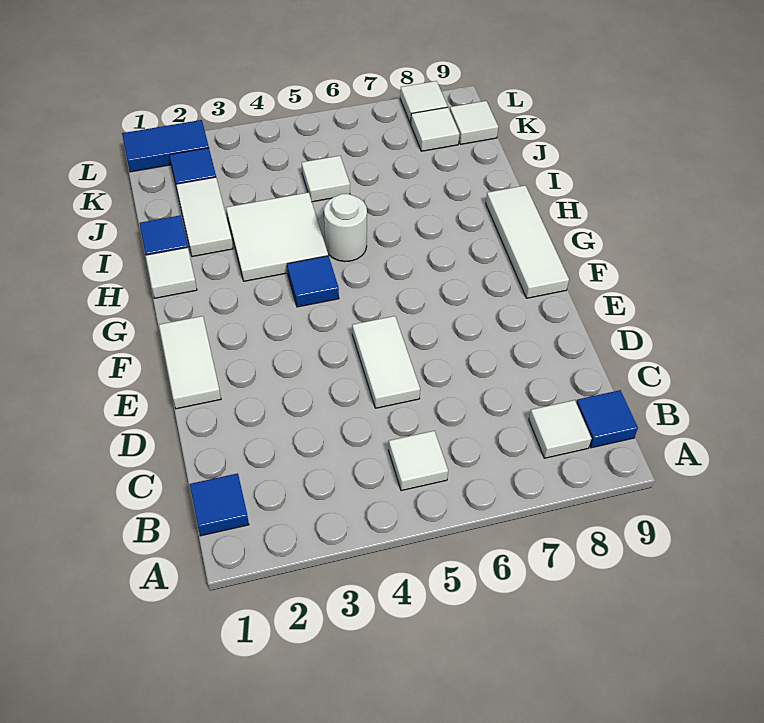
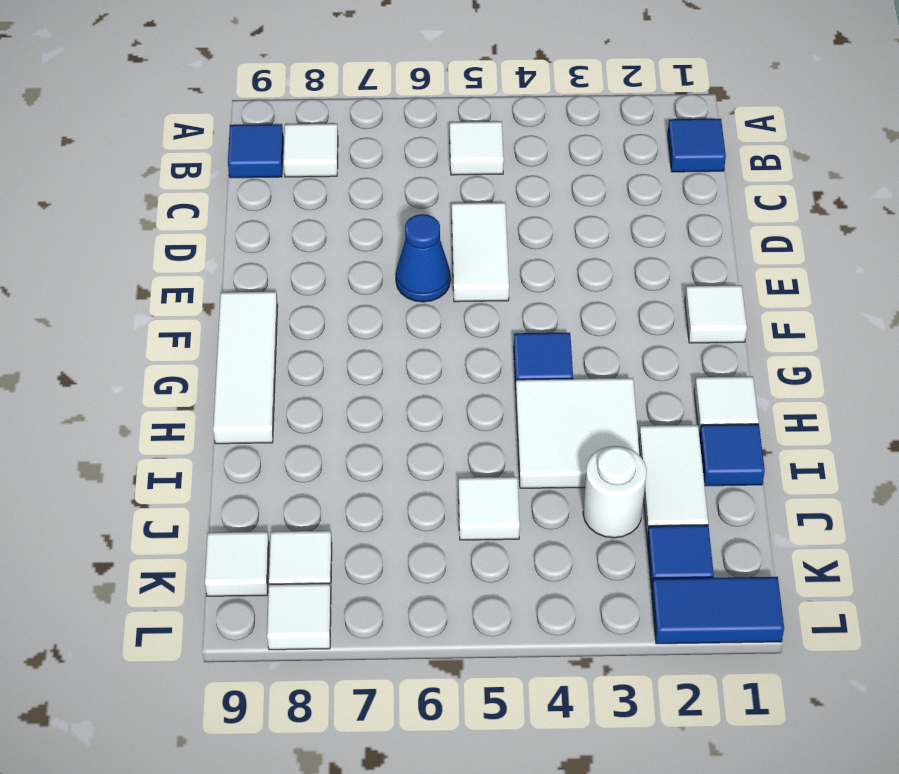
white 1x2 tile [159,316,221,409] -> white 1x1 tile [685,285,747,343]
none -> blue 1x1 cone [396,214,451,302]
white 1x1 round brick [324,194,367,262] -> white 1x1 round brick moved to [583,446,647,538]

